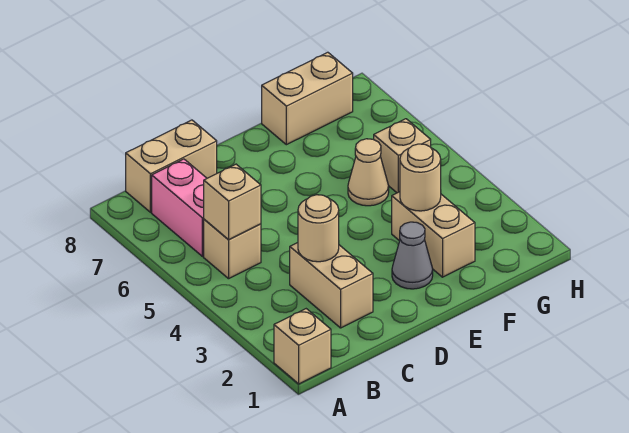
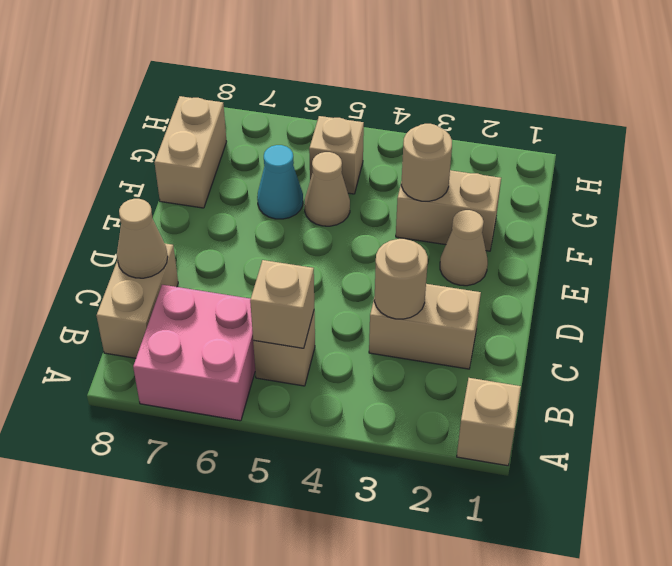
pink 1x2 brick [152,159,207,257] -> pink 2x2 brick [133,285,255,421]
none -> tan 1x1 cone [117,199,168,278]
grey 1x1 cone [392,222,433,289] -> tan 1x1 cone [440,210,488,286]
none -> cyan 1x1 cone [257,145,303,219]

